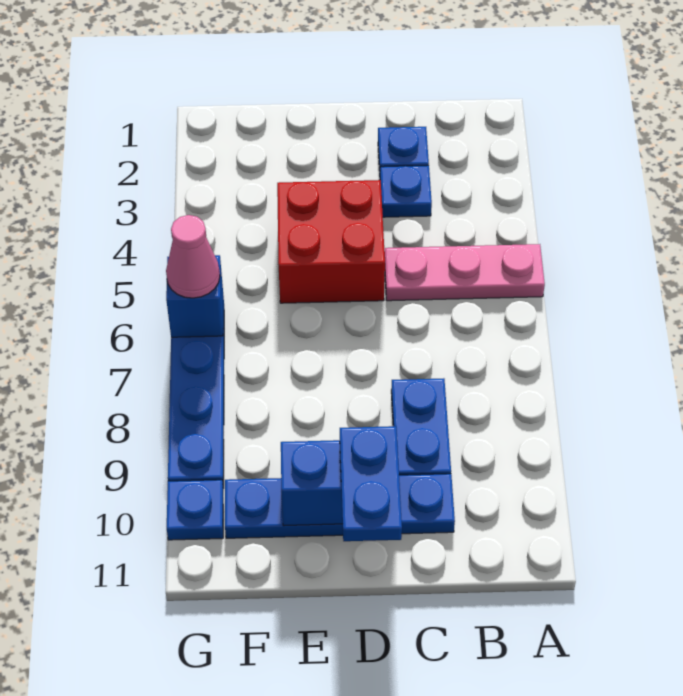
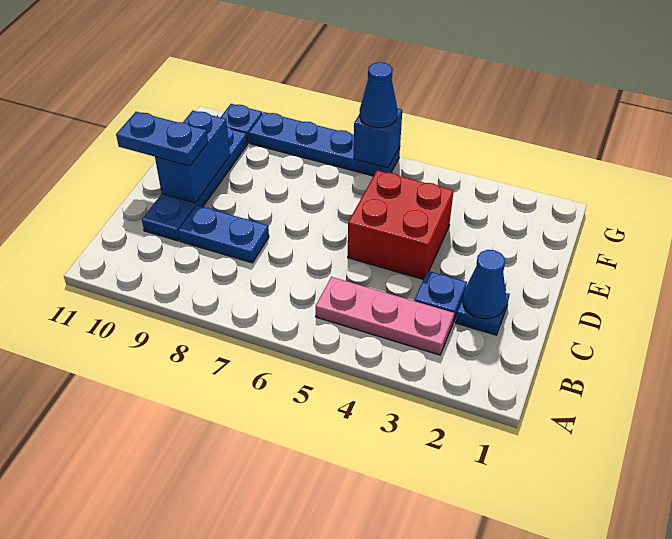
pink 1x3 plate [385,244,545,301] -> pink 1x3 plate turned to [316,277,454,355]
none -> blue 1x1 cone [463,250,506,319]
pink 1x1 cone [166,215,220,298] -> blue 1x1 cone [360,62,398,128]

